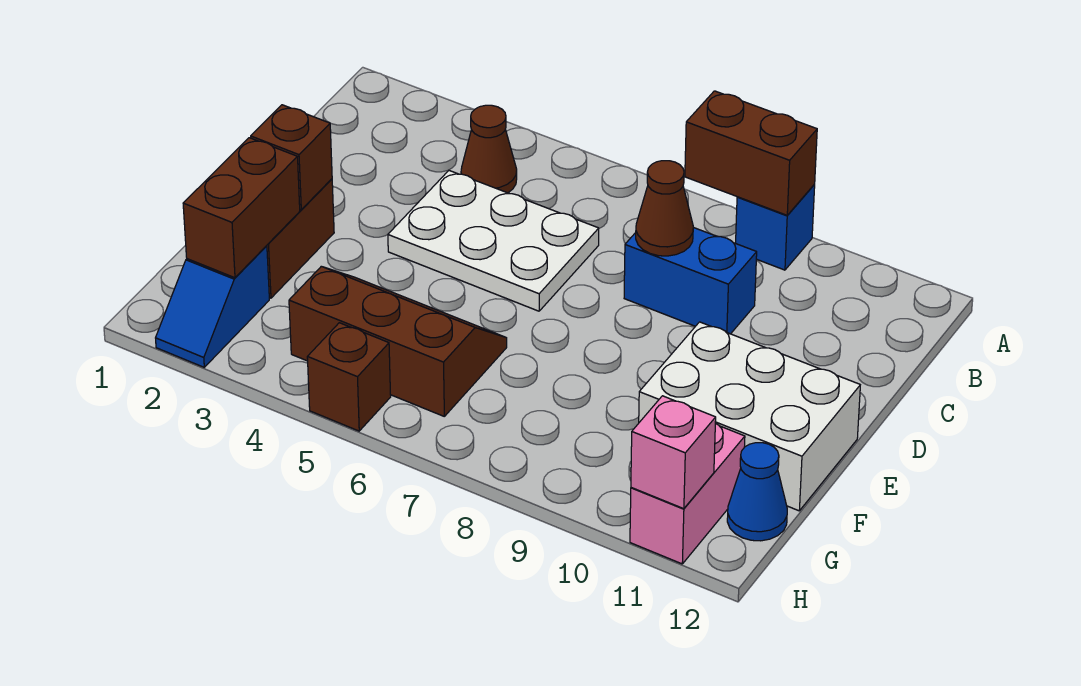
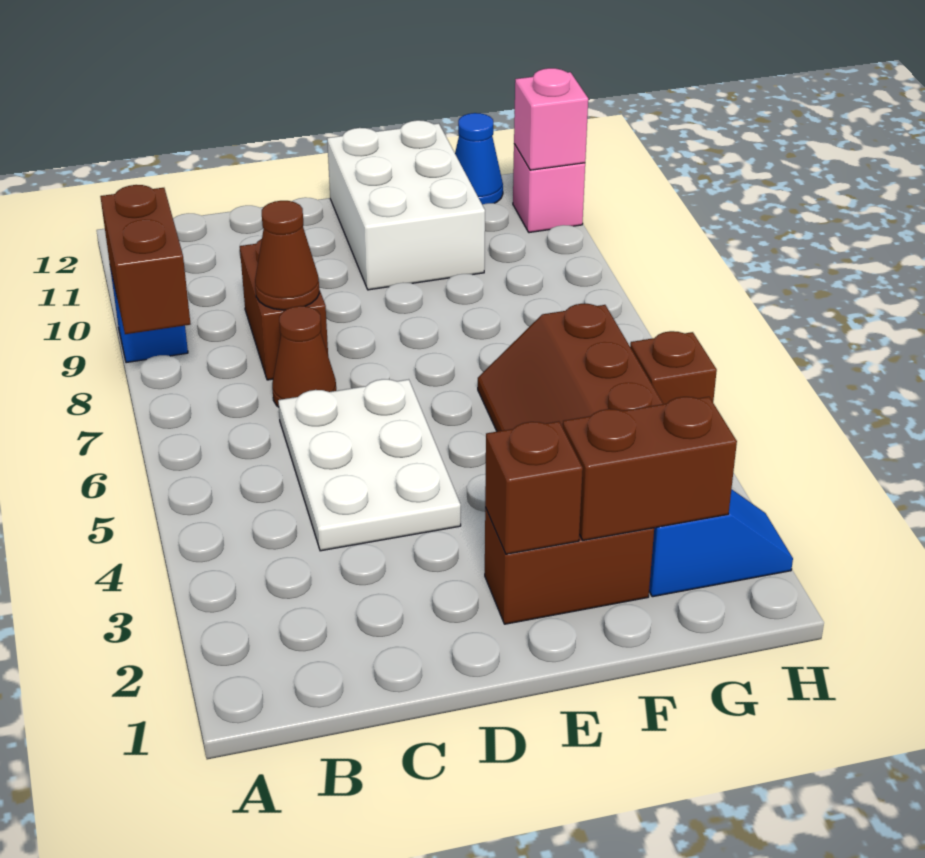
brown 1x1 cone [461,105,517,193] -> brown 1x1 cone moved to [272,306,336,407]
blue 1x2 brick [624,227,757,334] -> brown 1x2 brick [240,239,328,380]
pink 1x2 brick [630,423,745,564] -> pink 1x1 brick [513,144,585,233]

